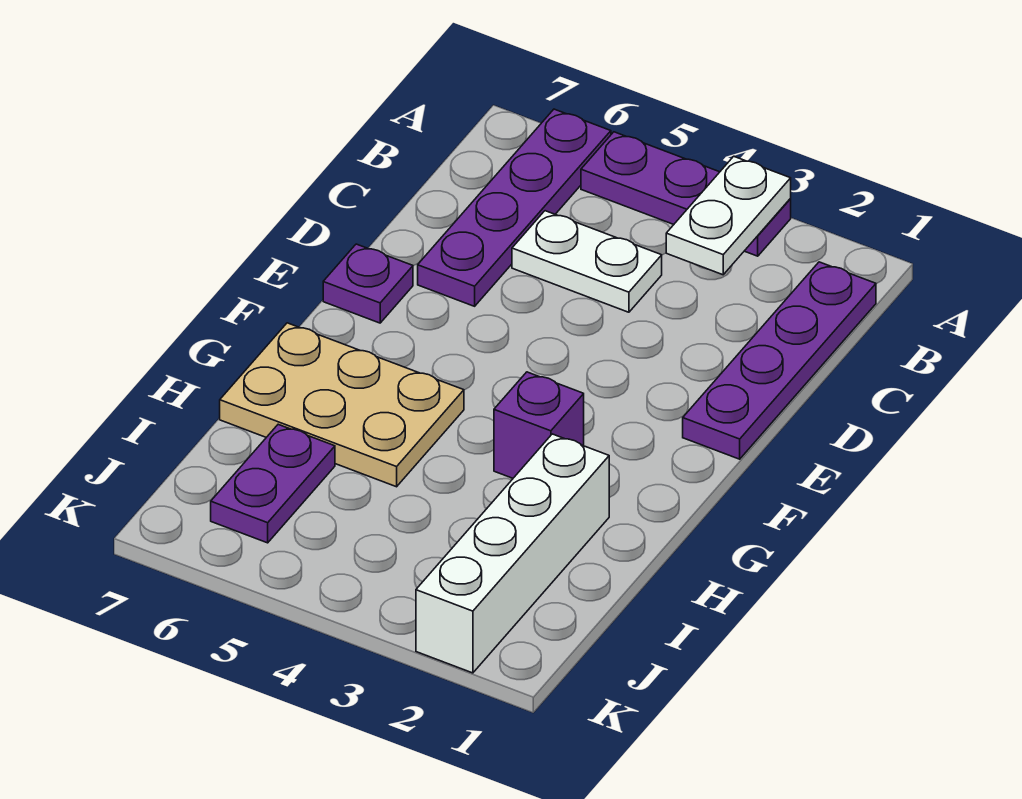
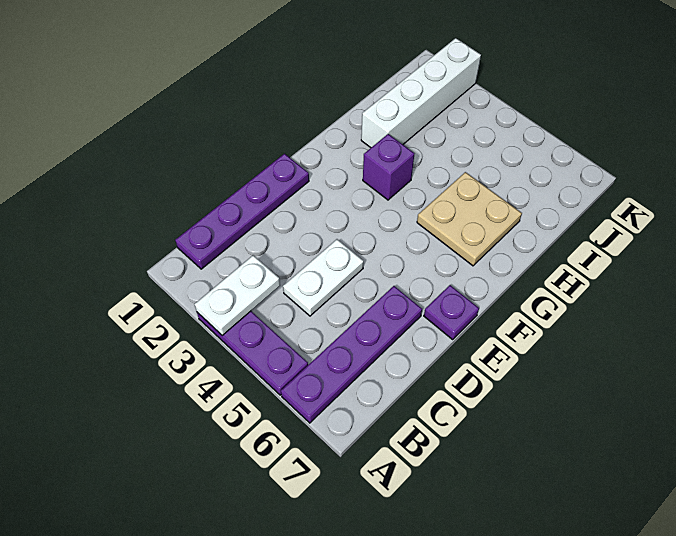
white 1x2 plate [512,211,662,312] -> white 1x2 plate turned to [283,239,364,316]
tan 2x3 plate [220,323,464,487] -> tan 2x2 plate [417,172,522,266]
purple 1x2 plate [211,424,335,543] -> none

